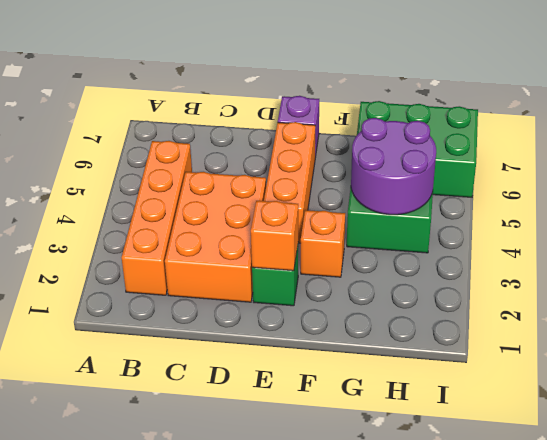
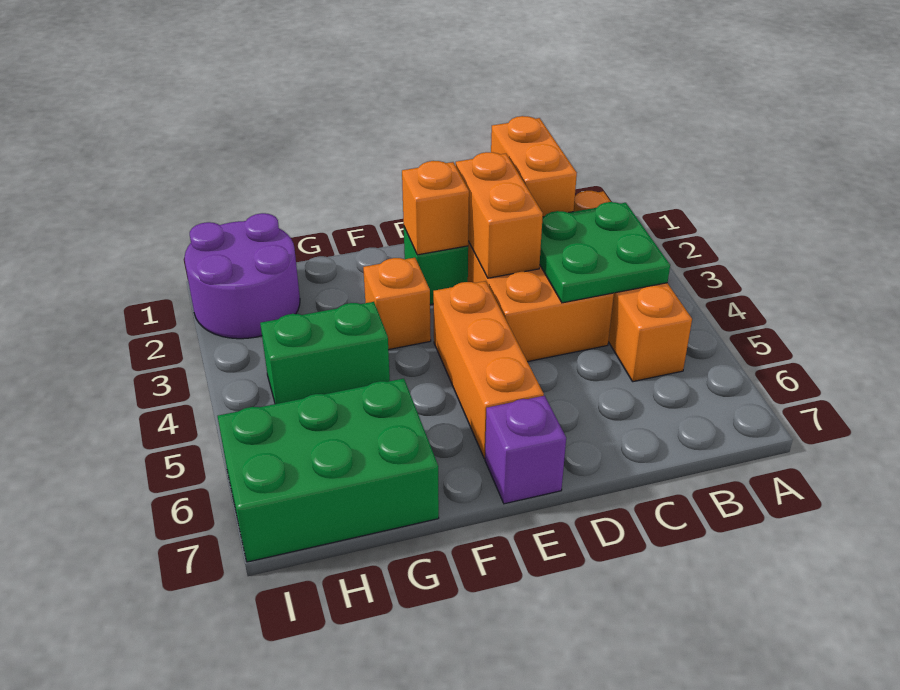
none -> green 2x2 plate [540,202,670,303]
none -> orange 1x2 brick [491,116,577,217]
none -> orange 1x2 brick [456,152,543,278]
purple 2x2 round brick [351,118,436,215] -> purple 2x2 round brick moved to [185,213,300,339]

